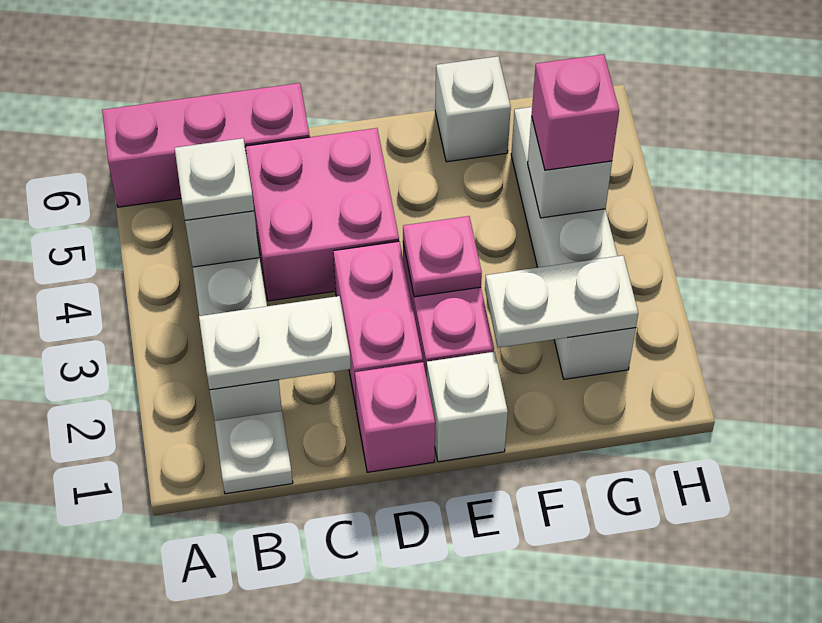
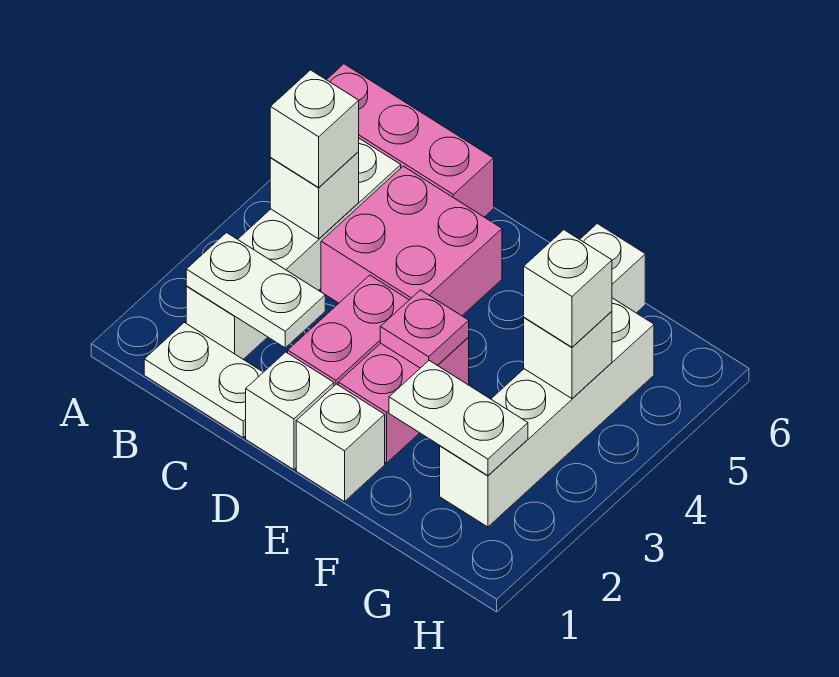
white 1x1 plate [214,411,293,494] -> white 1x2 plate [144,323,263,438]
white 1x1 plate [175,138,254,220] -> white 1x1 brick [270,70,359,187]
pink 1x1 brick [355,362,435,472] -> white 1x1 brick [246,352,334,470]
pink 1x1 brick [532,54,619,170] -> white 1x1 brick [524,230,612,347]

